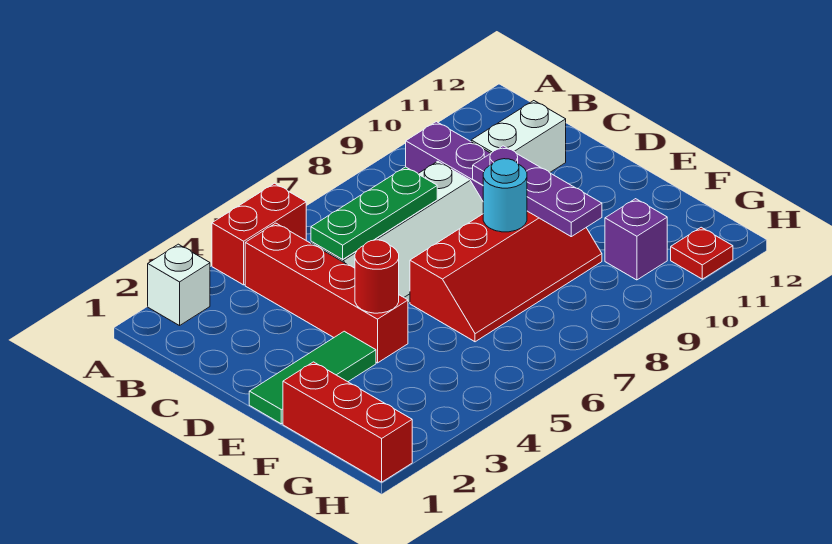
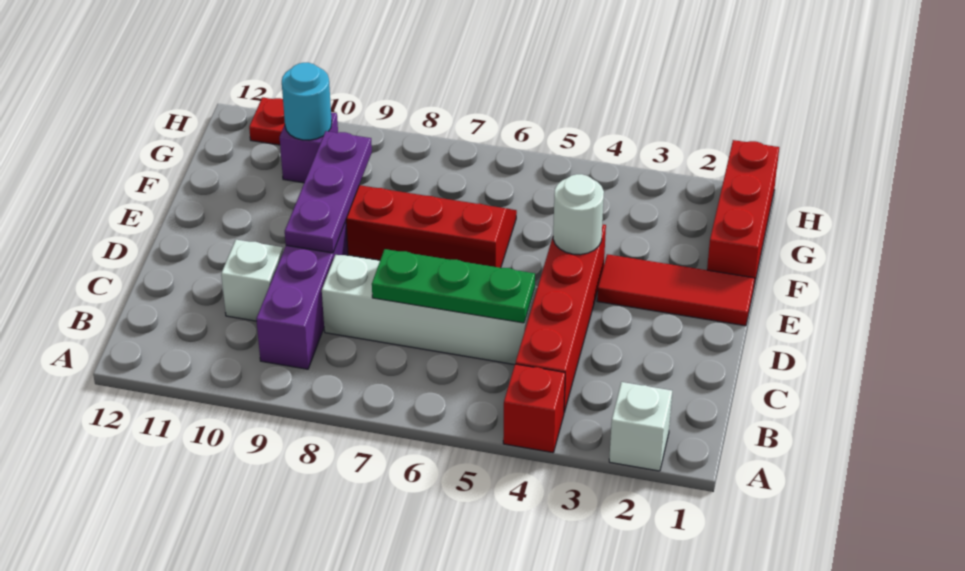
red 1x2 brick [212,183,306,285] -> red 1x1 brick [503,364,565,453]
white 1x2 brick [471,101,566,173] -> white 1x1 brick [221,240,283,321]
green 1x3 tile [249,331,376,424] -> red 1x3 tile [597,254,755,326]
red 1x1 round brick [355,240,399,313] -> white 1x1 round brick [553,174,604,255]
cyan 1x1 round brick [483,159,527,232] -> cyan 1x1 round brick moved to [282,63,332,140]

